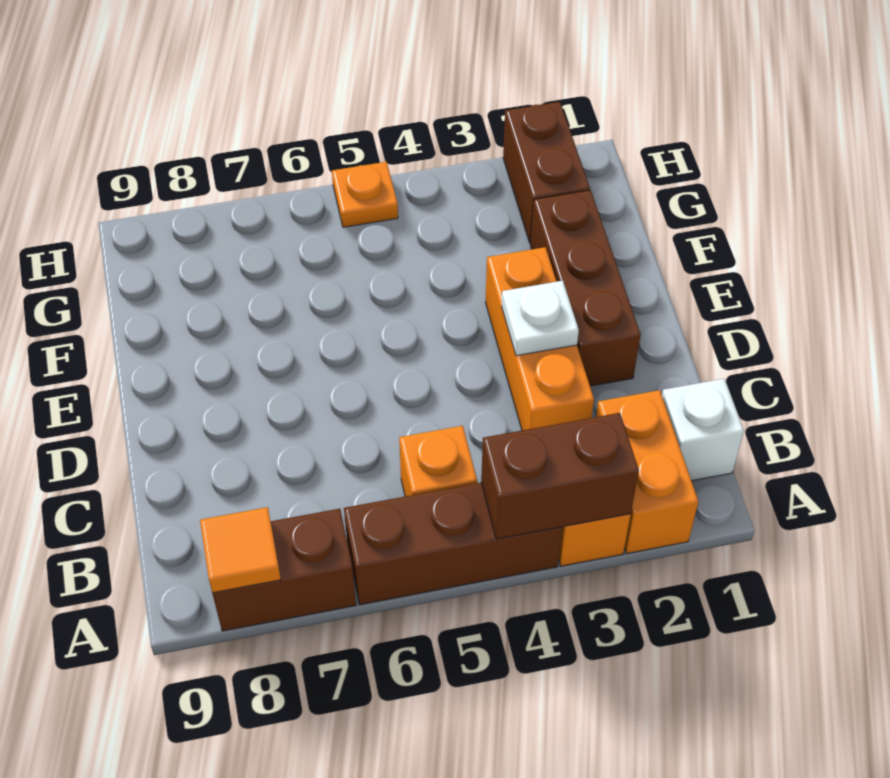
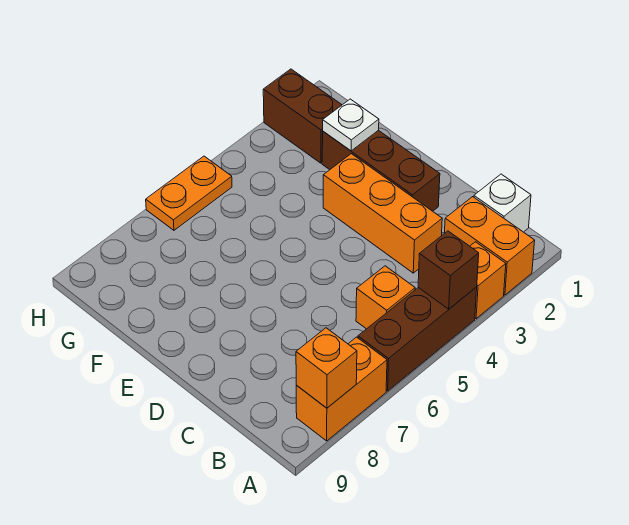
brown 1x2 brick [481,413,639,539] -> brown 1x1 brick [418,231,479,309]
brown 1x2 brick [212,509,356,631] -> orange 1x2 brick [296,337,387,441]
orange 1x1 tile [200,507,281,593] -> orange 1x1 brick [296,328,357,408]
white 1x1 plate [502,281,579,356] -> white 1x1 plate moved to [323,99,379,151]
orange 1x1 plate [332,162,398,227] -> orange 1x2 plate [146,156,232,230]

